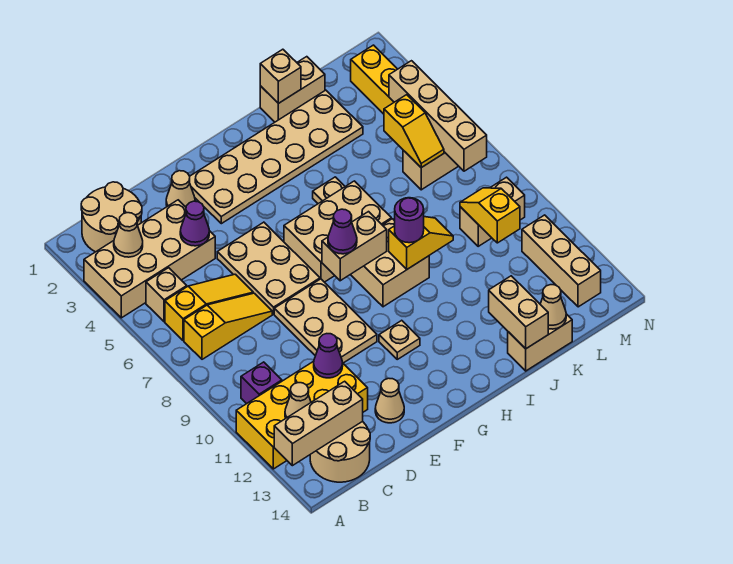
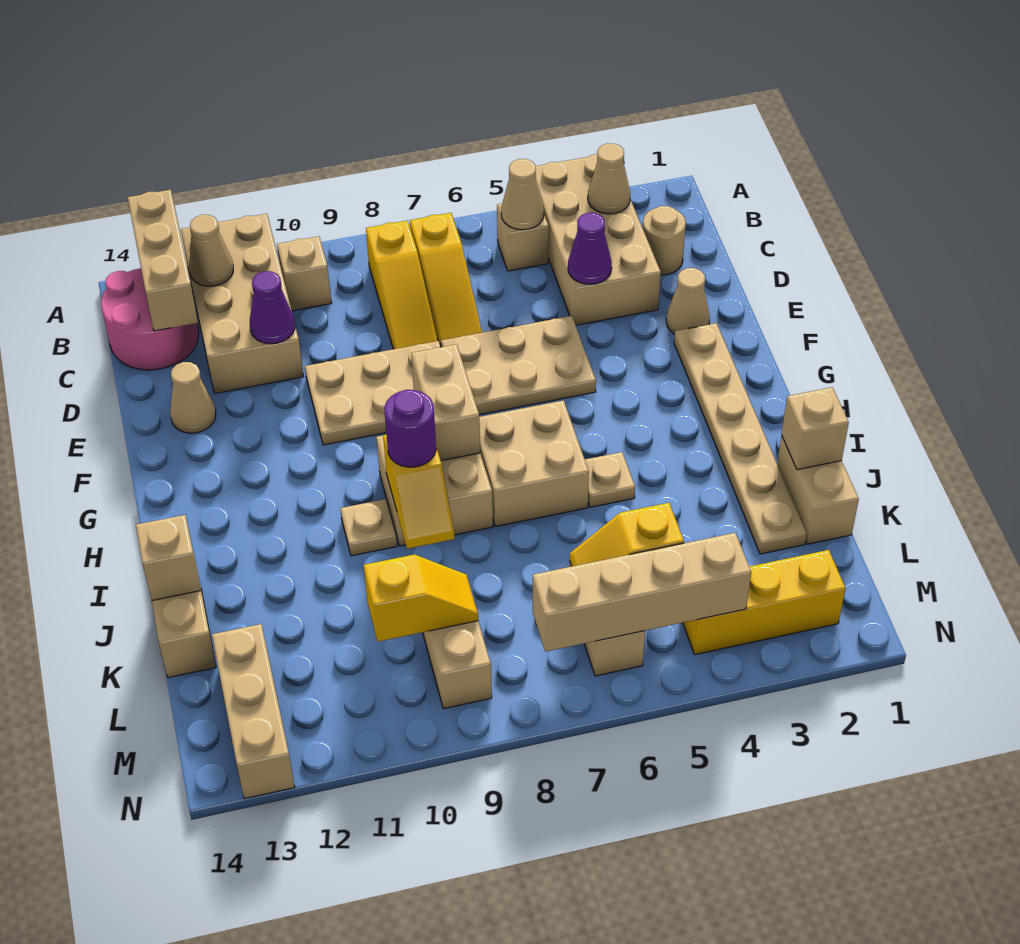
yellow 2x4 brick [236,361,368,469] -> tan 2x4 brick [181,214,304,394]
tan 2x2 round brick [81,182,142,252] -> tan 1x1 round brick [643,206,686,275]
yellow 1x3 slope [165,274,253,341] -> yellow 1x3 slope moved to [366,221,438,349]
purple 1x1 brick [241,362,282,404] -> tan 1x1 brick [277,236,331,311]
tan 2x2 round brick [310,421,370,482] -> pink 2x2 round brick [101,268,199,370]
tan 2x6 plate [190,90,363,224] -> tan 1x6 plate [674,323,807,554]
tan 2x3 brick [284,181,391,282] -> tan 2x2 brick [479,400,589,527]
purple 1x1 cone [328,209,357,254] -> none
tan 1x1 plate [379,320,420,359] -> tan 1x1 plate moved to [340,499,397,556]
tan 1x2 brick [489,276,548,349] -> tan 1x1 brick [136,515,201,601]
tan 1x1 cone [540,285,566,329] -> tan 1x1 cone moved to [501,159,544,230]
tan 1x3 brick [522,215,601,307] -> tan 1x3 brick turned to [212,624,295,799]

